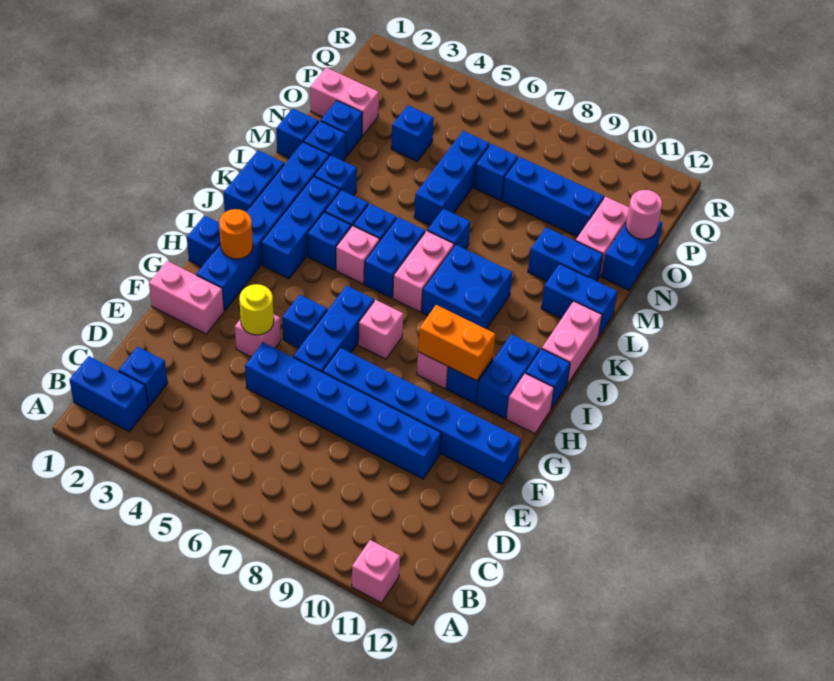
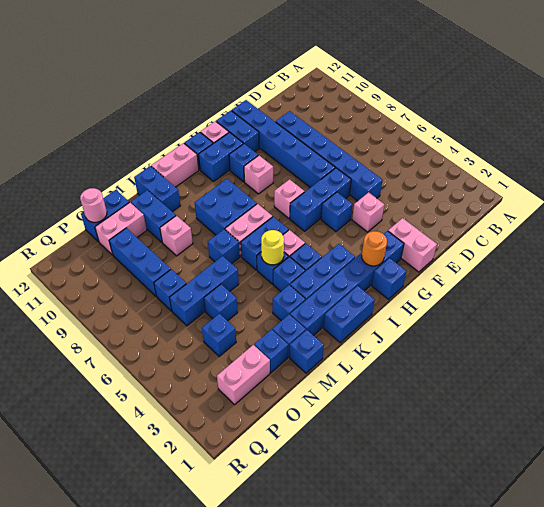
pink 1x1 brick [352,540,400,603] -> pink 1x1 brick moved to [160,216,193,256]
blue 1x2 brick [69,356,148,432] -> blue 1x2 brick moved to [216,111,259,152]
blue 1x1 brick [119,347,168,407] -> blue 1x1 brick moved to [204,284,238,321]
yellow 1x1 round brick [239,284,274,335] -> yellow 1x1 round brick moved to [261,230,284,265]
orange 1x2 brick [418,305,496,381] -> none
pink 1x2 brick [310,68,379,136] -> pink 1x2 brick turned to [217,345,270,405]

